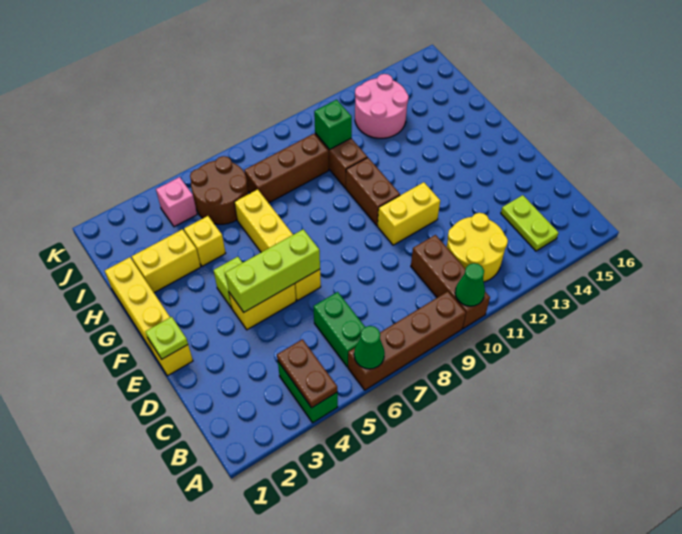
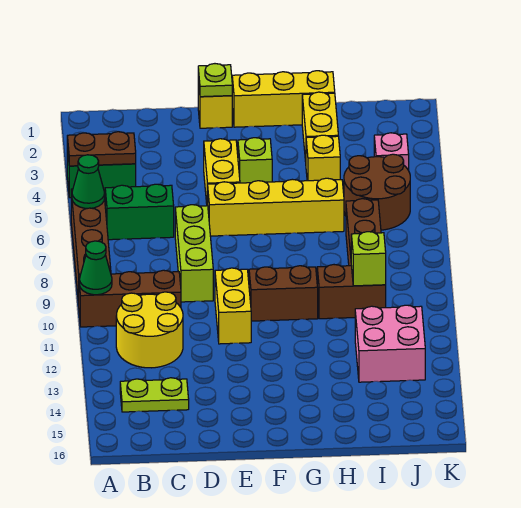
lime 1x3 brick [225,229,320,312] -> lime 1x3 brick moved to [175,205,213,302]
green 1x1 brick [314,100,352,150] -> lime 1x1 brick [351,232,386,286]
pink 2x2 round brick [355,74,409,138] -> pink 2x2 brick [355,305,425,382]

